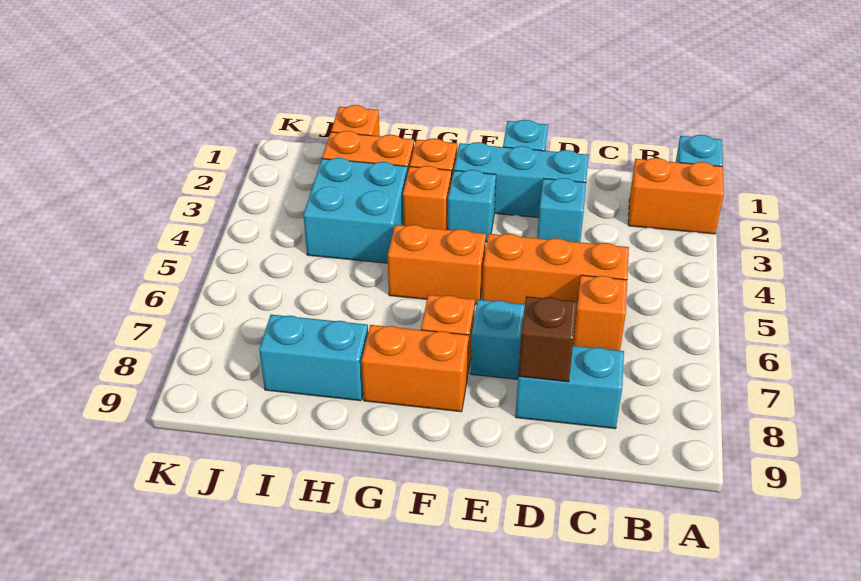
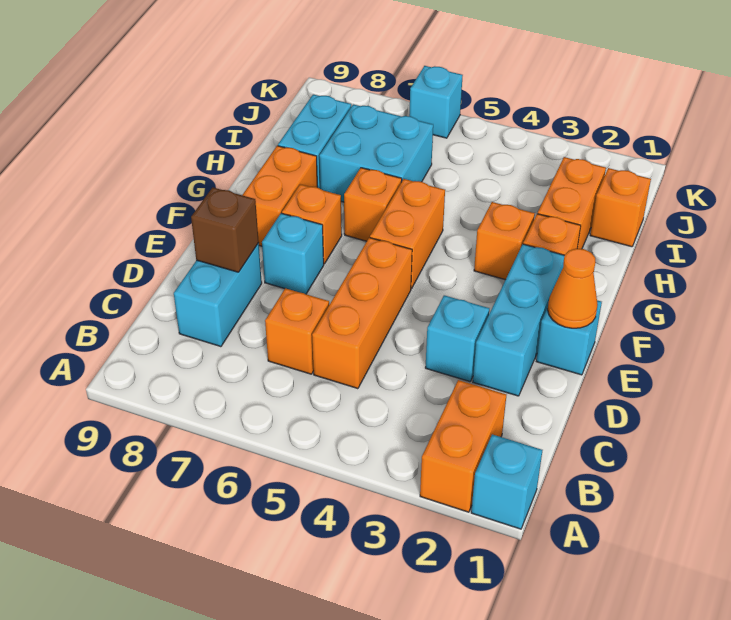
none -> orange 1x1 cone [548,248,598,328]
cyan 1x1 brick [448,170,496,242] -> cyan 1x1 brick moved to [409,66,463,138]
none -> orange 1x1 brick [344,168,402,241]
cyan 2x2 brick [304,158,407,263] -> cyan 2x2 brick moved to [319,104,433,202]

